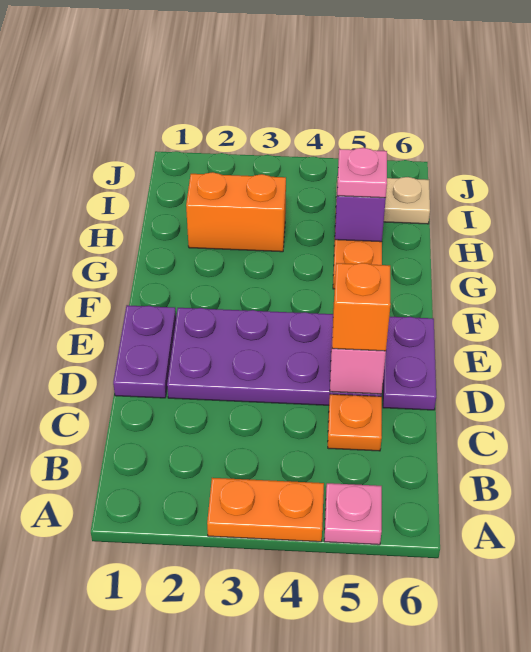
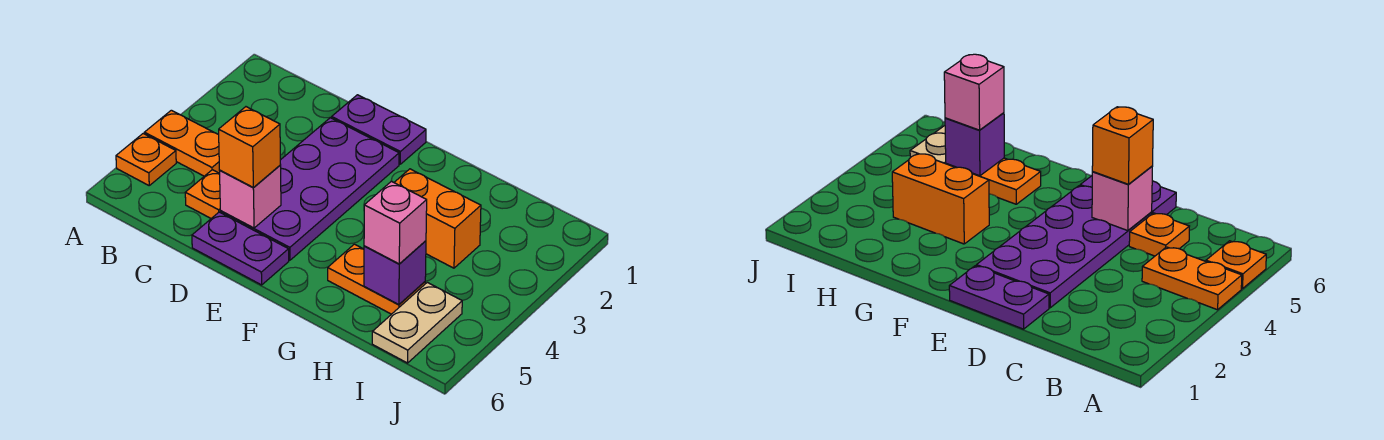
orange 1x2 plate [207,478,324,542] -> orange 1x2 plate turned to [144,110,220,176]
pink 1x1 plate [324,483,382,545] -> orange 1x1 plate [116,134,176,185]
orange 1x2 brick [186,172,286,252] -> orange 1x2 brick turned to [394,169,481,268]
pink 1x1 plate [337,148,387,198] -> pink 1x1 brick [364,181,427,264]

